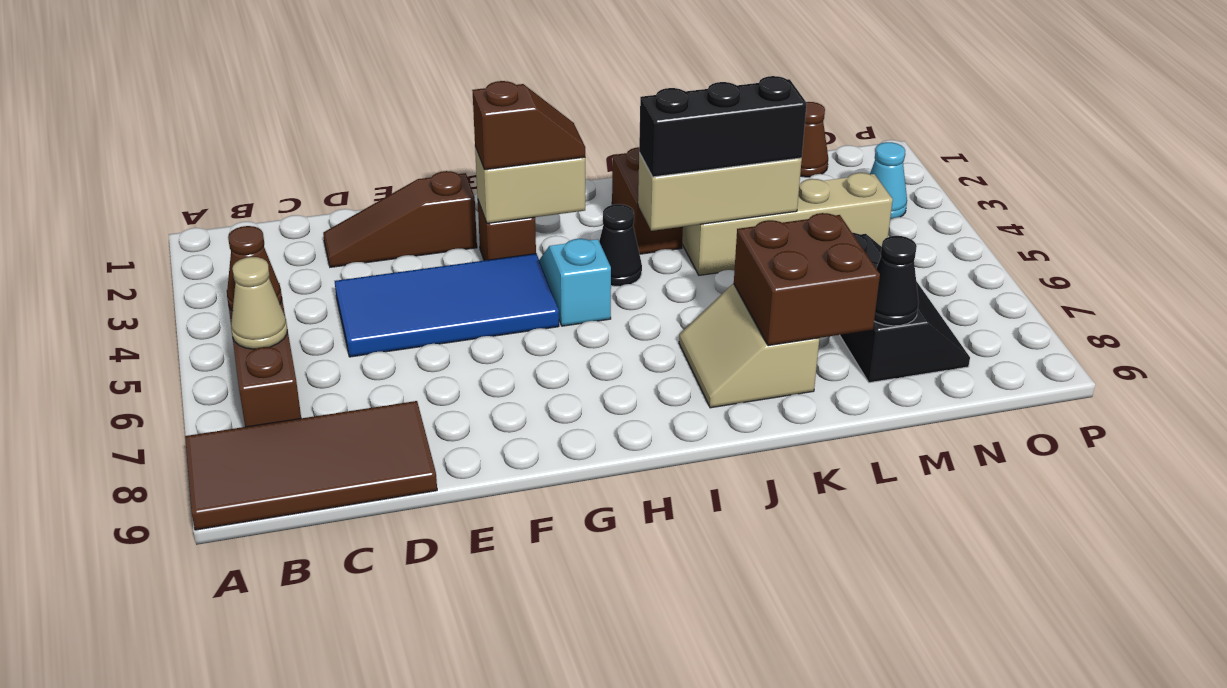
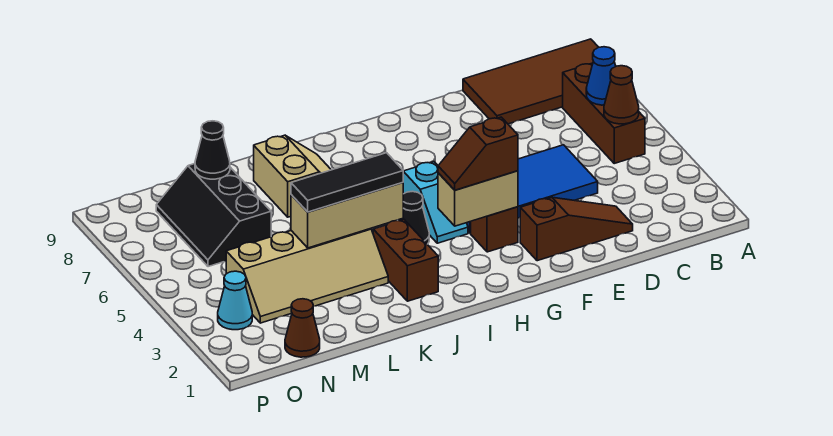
tan 1x1 cone [231,257,287,349] -> blue 1x1 cone [586,47,616,105]
black 1x3 brick [639,76,807,177] -> black 1x3 tile [291,153,403,212]
brown 2x2 brick [734,213,880,346] -> none

